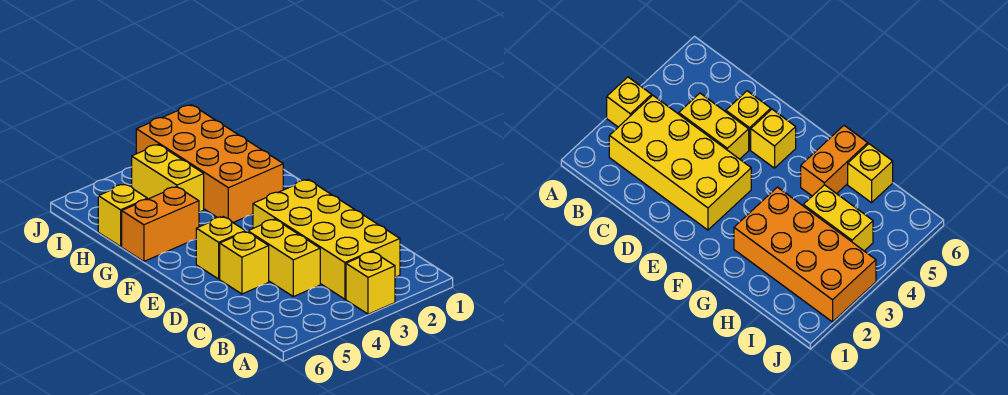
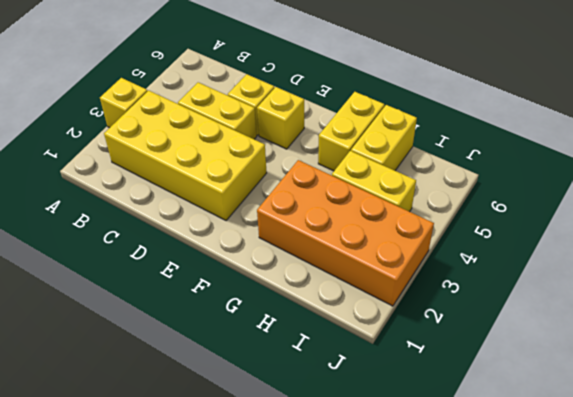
orange 1x2 brick [122,187,199,261] -> yellow 1x2 brick [318,92,384,171]
yellow 1x1 brick [98,184,147,246] -> yellow 1x2 brick [351,105,417,170]

